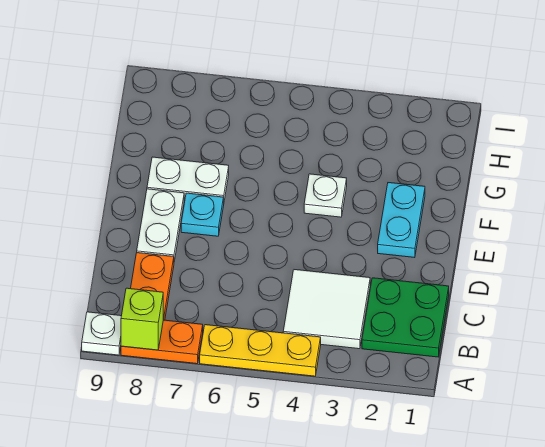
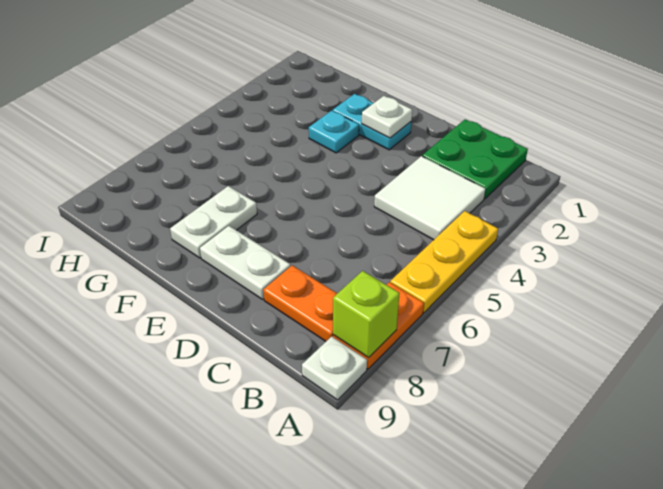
cyan 1x1 plate [181,193,224,236] -> cyan 1x1 plate moved to [309,111,359,153]
white 1x1 plate [304,174,347,217] -> white 1x1 plate moved to [362,96,412,138]

